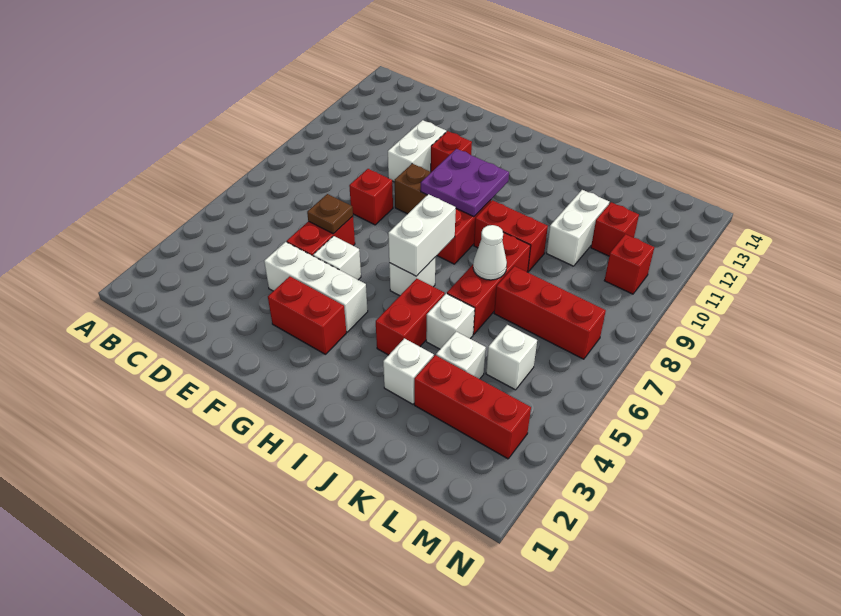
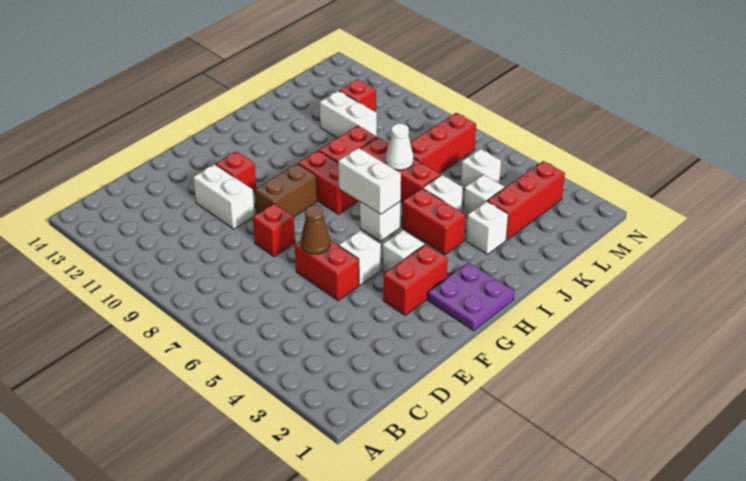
white 1x3 brick [264,242,368,332] -> white 1x1 brick [382,230,424,273]
brown 1x1 plate [307,194,353,234] -> brown 1x1 cone [301,205,330,254]
purple 2x2 plate [421,149,509,217] -> purple 2x2 plate moved to [428,262,515,331]
red 1x1 brick [604,234,654,294] -> none

